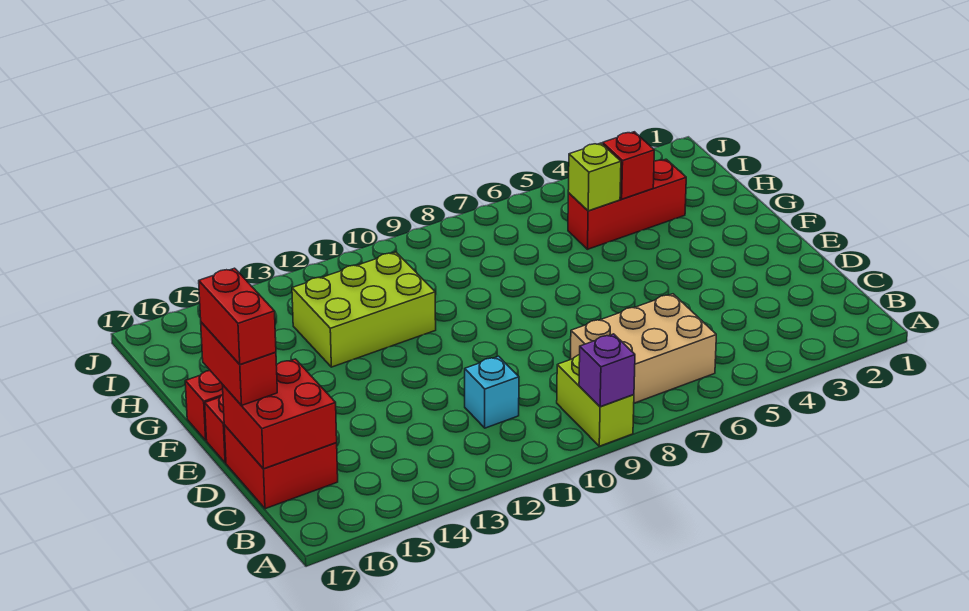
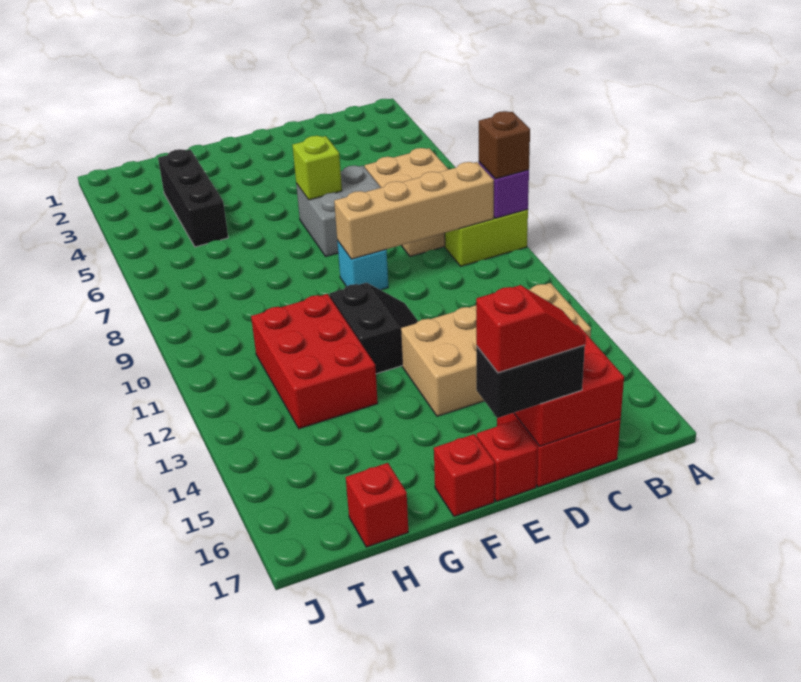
none -> brown 1x1 brick [479,111,530,179]
none -> tan 1x4 brick [334,162,494,259]
none -> tan 2x4 brick [401,283,591,416]
cyan 1x1 brick [465,356,519,428] -> cyan 1x1 brick moved to [337,240,388,290]
none -> grey 2x2 brick [296,166,381,256]
red 1x2 brick [201,322,277,406] -> black 1x2 brick [476,345,585,418]
red 1x2 brick [199,268,276,364] -> red 1x2 slope [476,285,585,373]
none -> black 2x2 slope [330,283,418,374]
lime 2x3 brick [292,252,436,367] -> red 2x3 brick [251,294,378,429]
red 1x3 brick [568,159,686,249] -> black 1x3 brick [158,149,228,247]
red 1x1 brick [603,132,654,199] -> red 1x1 brick moved to [346,463,408,547]
lime 1x1 brick [568,143,621,211] -> lime 1x1 brick moved to [292,136,342,200]

